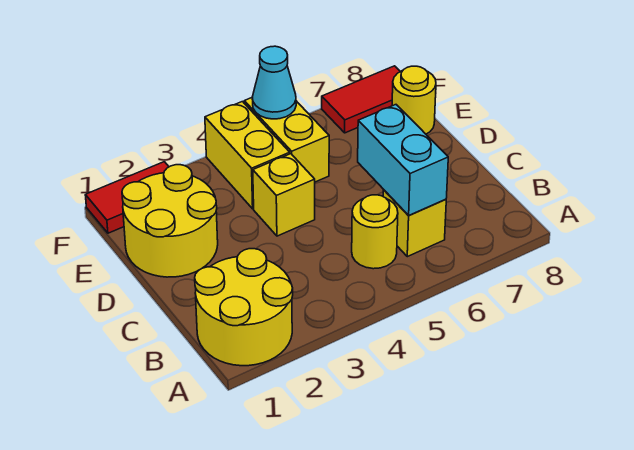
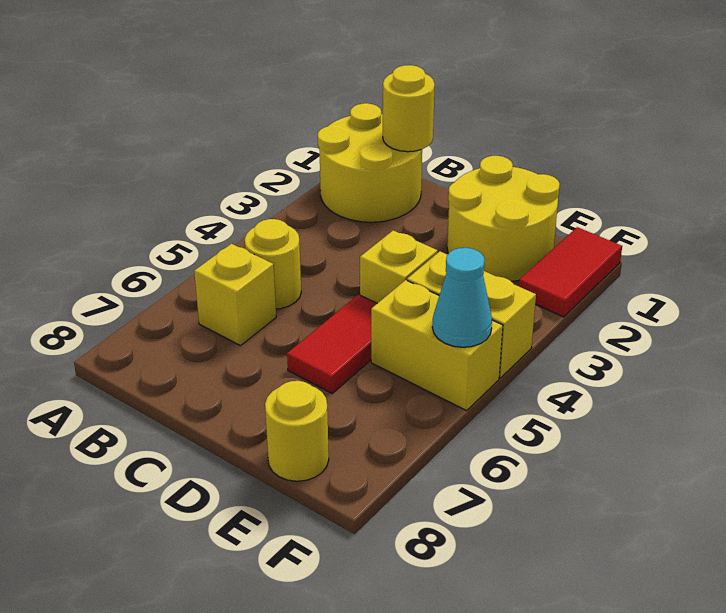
none -> yellow 1x1 round brick [383,65,435,152]
cyan 1x2 brick [358,105,448,215] -> none
red 1x2 tile [322,66,400,133] -> red 1x2 tile moved to [287,295,377,393]

